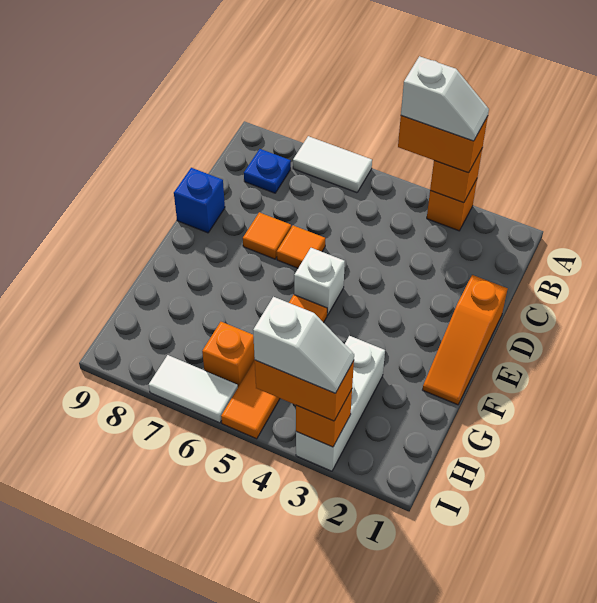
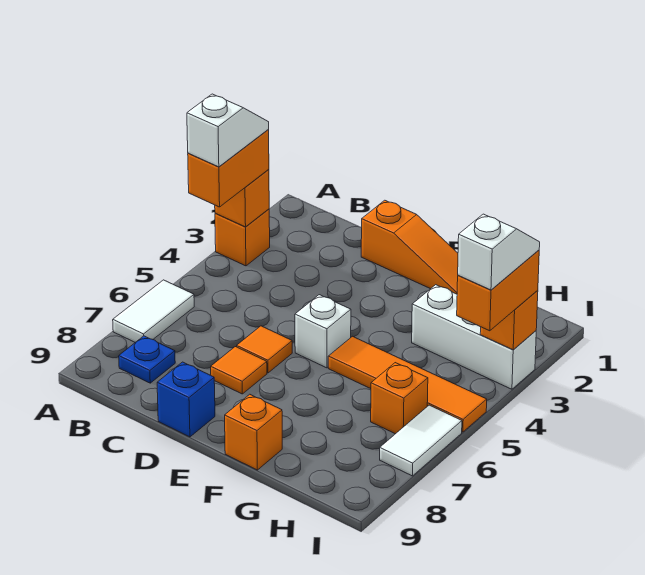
none -> orange 1x1 brick [225,394,282,470]

